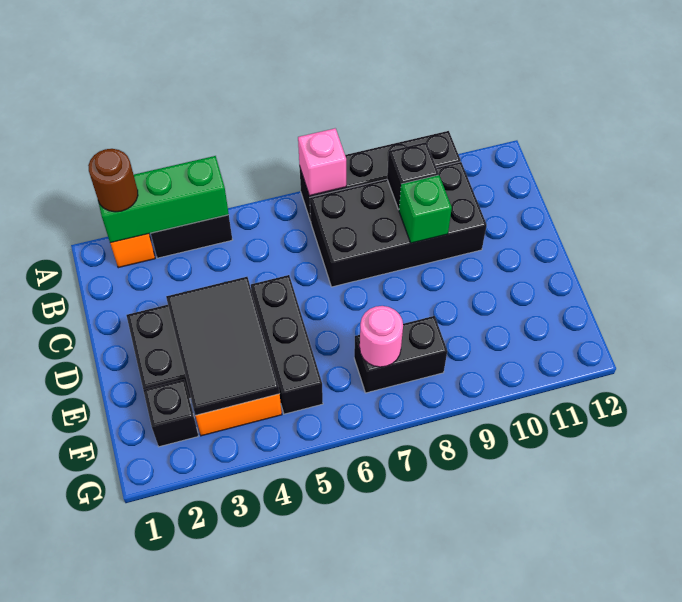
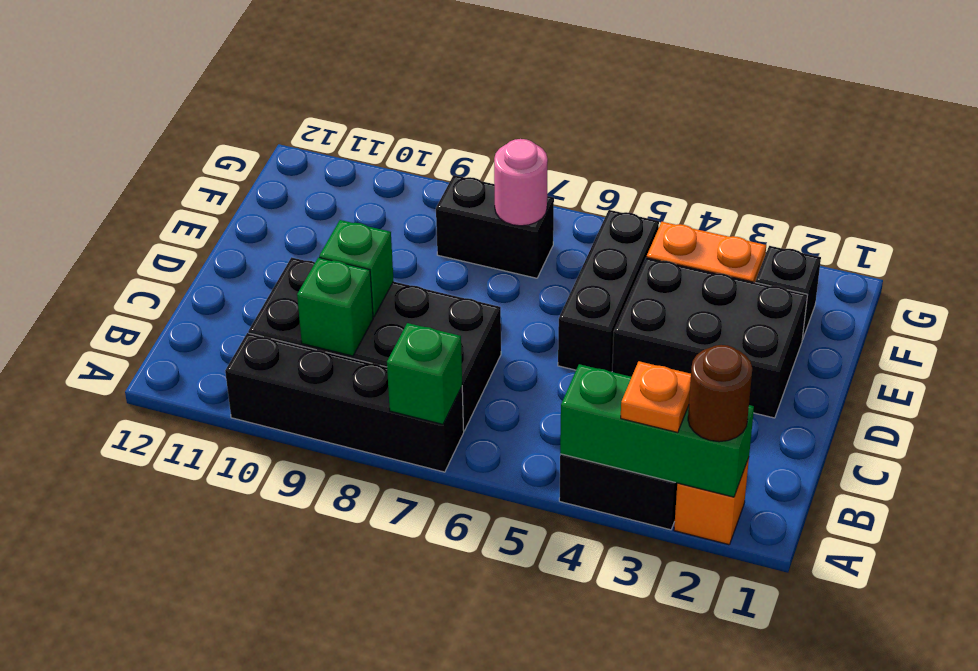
none -> orange 1x1 plate [621,361,691,433]
pink 1x1 brick [298,128,346,196] -> green 1x1 brick [387,323,462,424]
black 1x1 brick [387,142,439,209] -> green 1x1 brick [297,257,373,356]
black 2x3 tile [166,277,280,415] -> none

